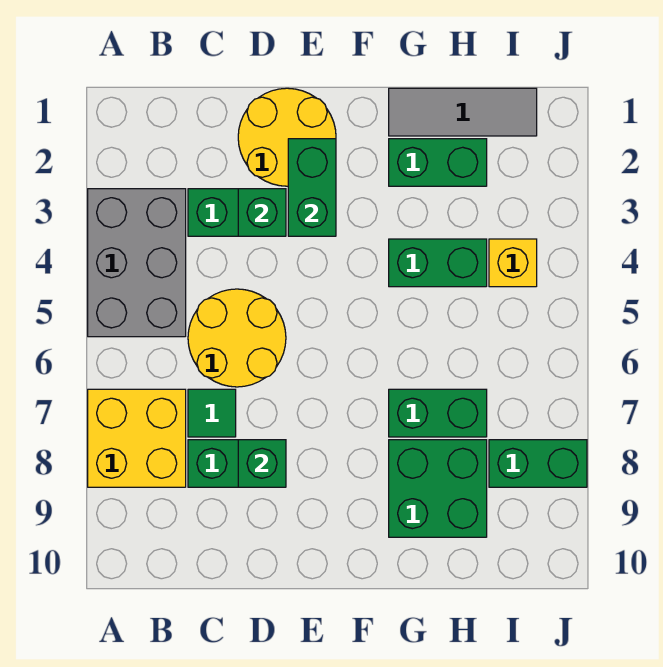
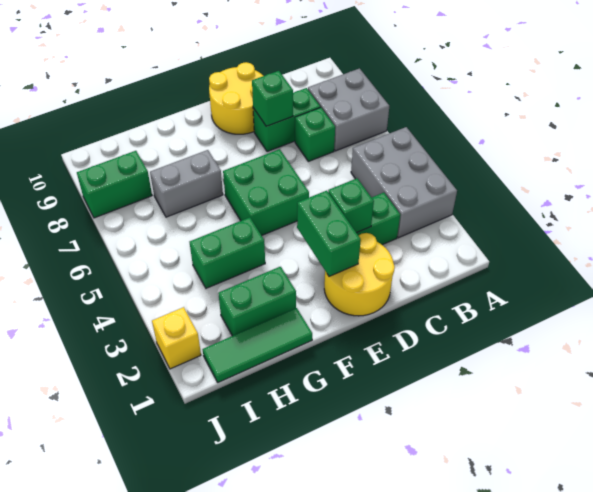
yellow 2x2 brick [88,389,186,487] -> grey 2x2 brick [308,68,389,151]
yellow 2x2 round brick [188,289,286,387] -> yellow 2x2 round brick moved to [209,62,263,134]
green 1x1 tile [188,389,236,437] -> green 1x1 brick [295,107,335,161]
grey 1x3 tile [389,88,537,136] -> green 1x3 tile [203,308,312,382]
green 1x2 brick [389,389,487,437] -> grey 1x2 brick [150,150,223,217]
green 2x2 brick [389,440,487,537] -> green 2x2 brick moved to [223,149,309,236]
yellow 1x1 brick [489,239,537,287] -> yellow 1x1 brick moved to [152,307,201,369]

